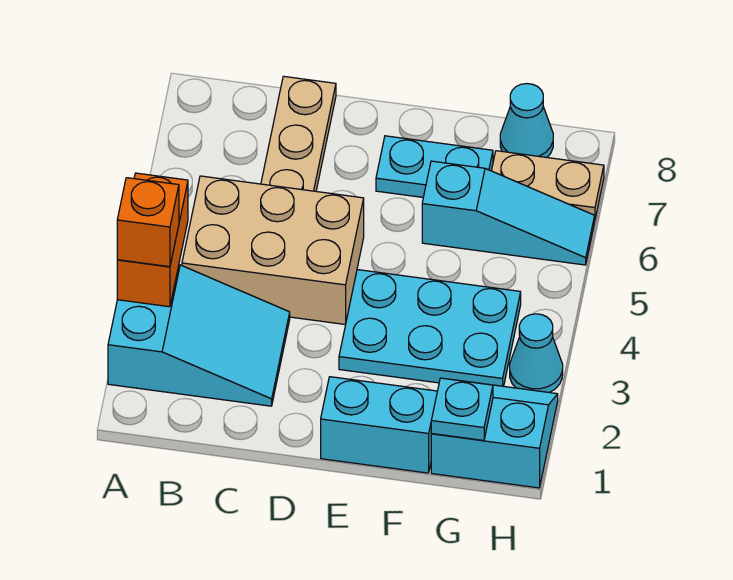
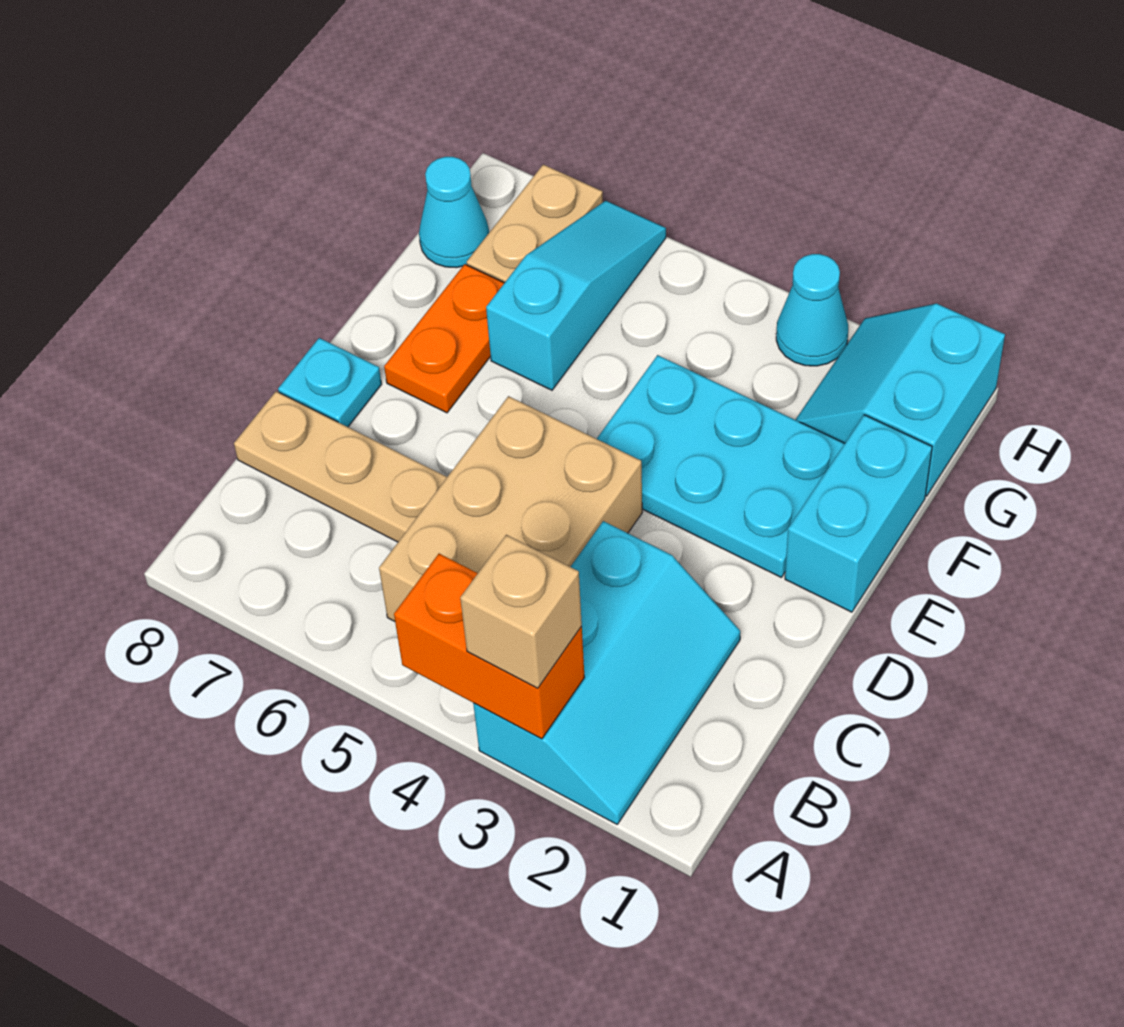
cyan 2x3 slope [108,265,290,406] -> cyan 2x3 slope turned to [473,521,740,824]
orange 1x1 brick [117,178,179,267] -> tan 1x1 brick [460,535,582,688]
cyan 2x3 plate [339,270,521,386] -> cyan 2x3 plate turned to [597,355,845,577]
cyan 1x2 plate [376,136,493,197] -> orange 1x2 plate [384,264,504,413]
cyan 1x1 plate [431,378,493,440] -> cyan 1x1 plate moved to [278,338,382,427]

